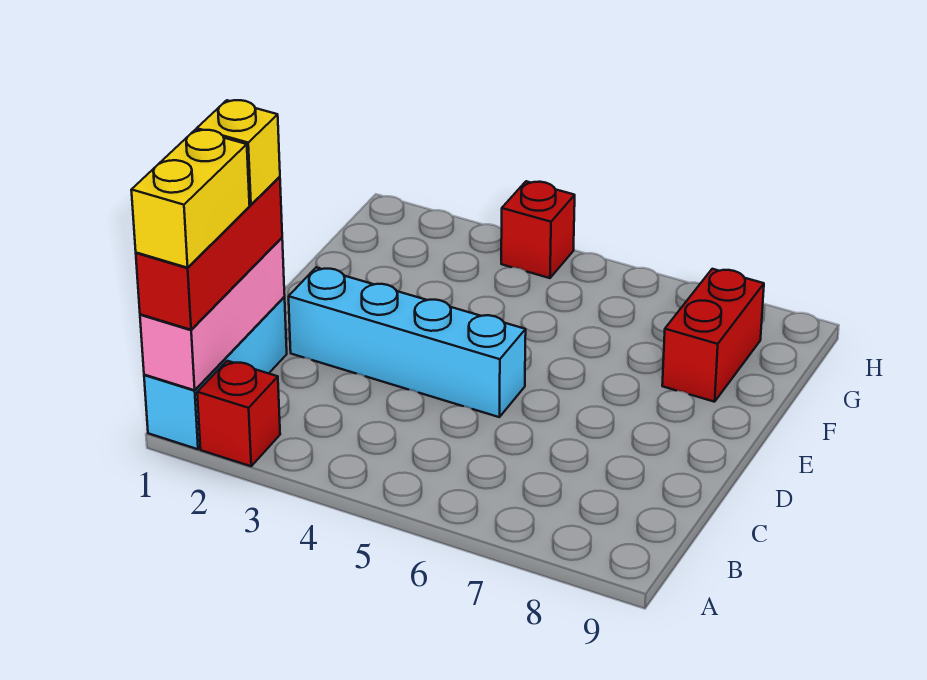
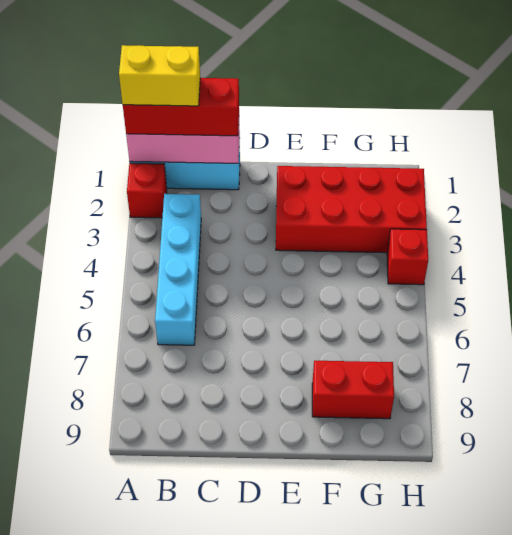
yellow 1x1 brick [197,100,280,205] -> none
cyan 1x4 brick [289,267,526,417] -> cyan 1x4 brick moved to [155,194,201,345]
none -> red 2x4 brick [276,166,427,253]

